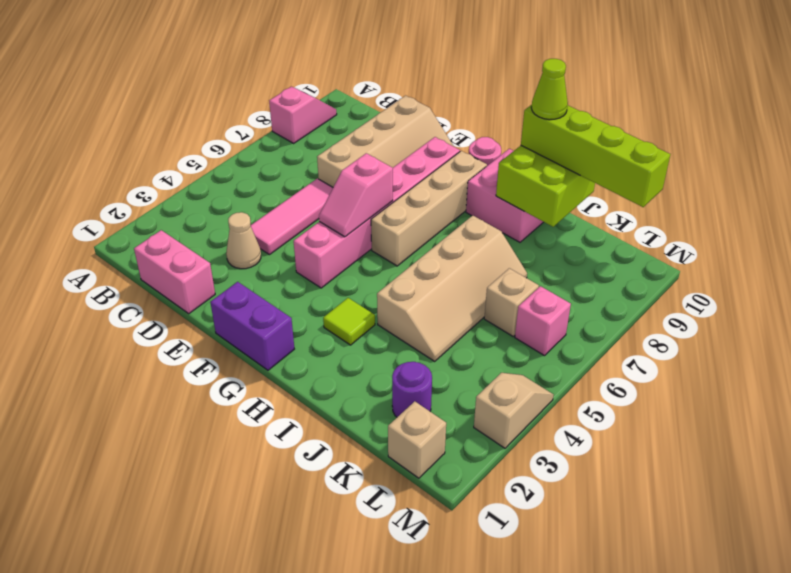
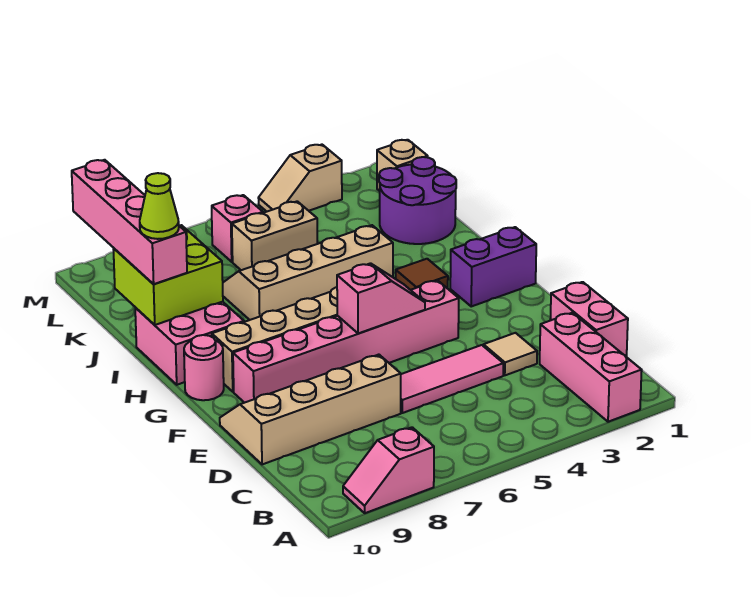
none -> pink 1x3 brick [540,313,642,422]
tan 1x1 cone [226,212,261,269] -> tan 1x1 tile [483,333,537,375]
purple 1x2 brick [210,282,294,370] -> purple 1x2 brick turned to [450,227,536,306]
lime 1x1 tile [323,298,375,345] -> brown 1x1 tile [396,259,448,290]
lime 1x4 brick [521,105,670,207] -> pink 1x4 brick [72,160,187,284]
purple 1x1 round brick [392,362,432,417] -> purple 2x2 round brick [379,157,456,244]
tan 1x1 brick [484,268,539,336] -> tan 1x2 brick [232,201,317,270]

